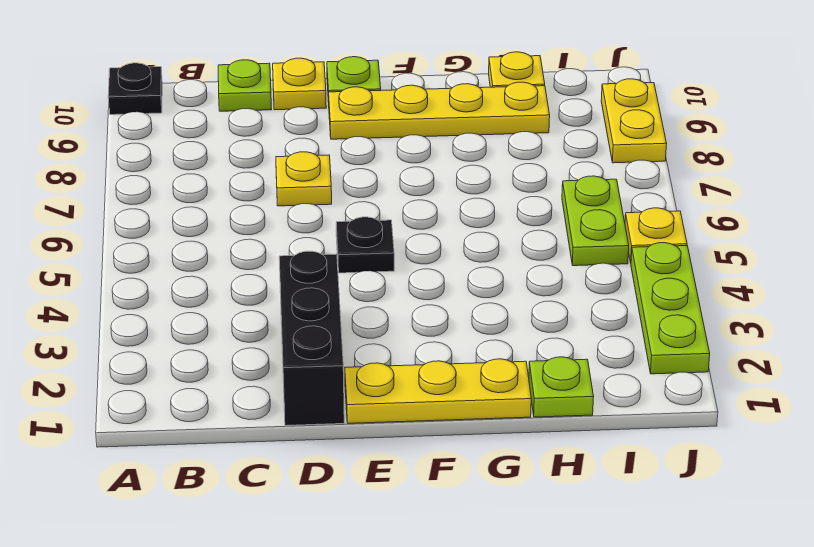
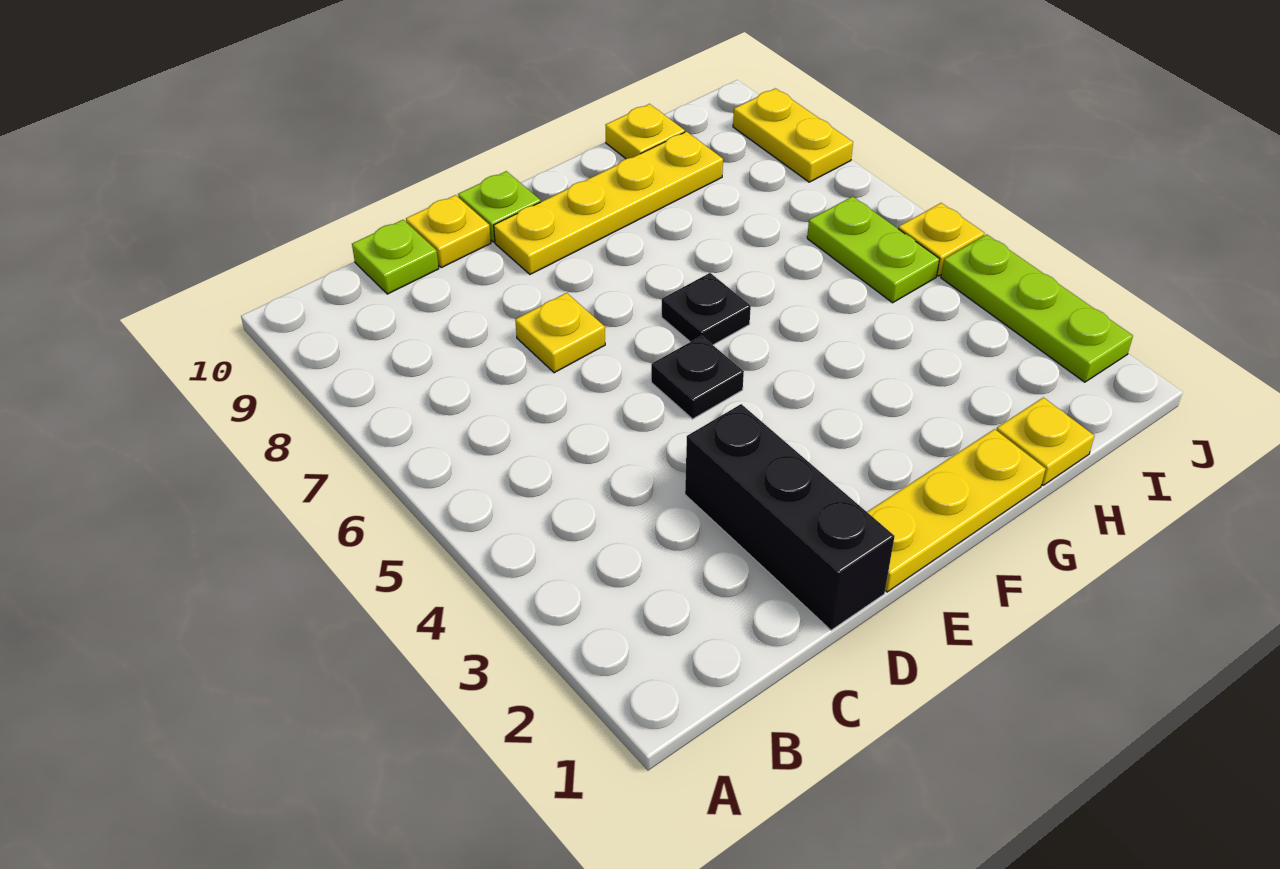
black 1x1 plate [108,63,162,115] -> black 1x1 plate moved to [662,273,751,345]
lime 1x1 plate [529,357,594,417] -> yellow 1x1 plate [997,397,1095,485]

